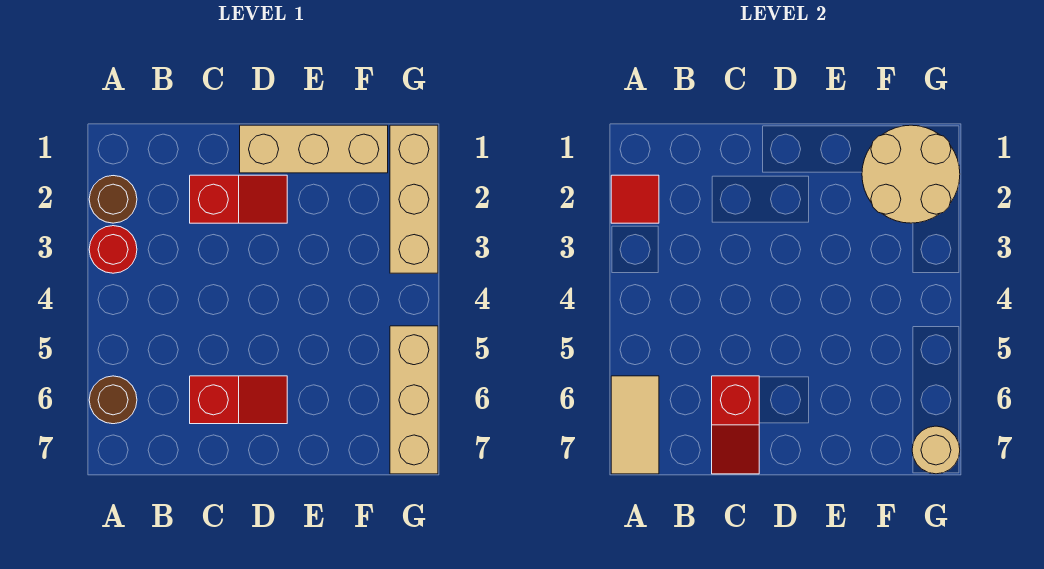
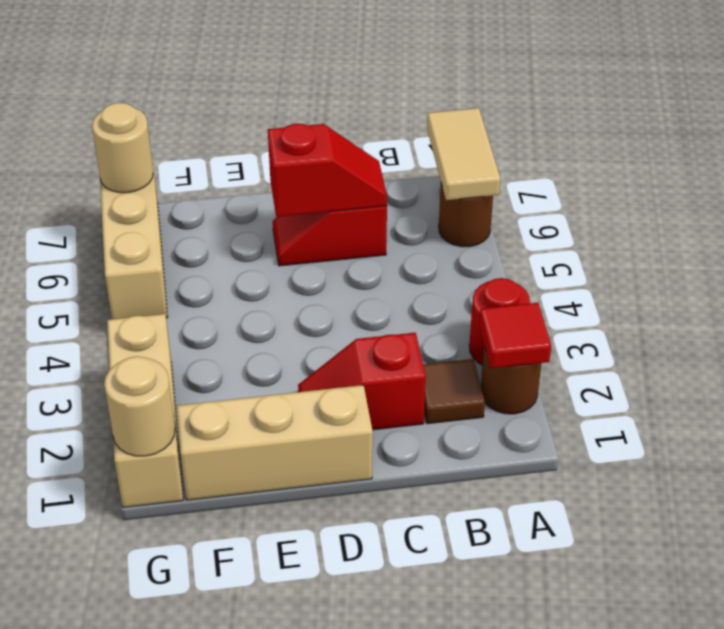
none -> brown 1x1 tile [423,359,485,424]
red 1x2 slope [712,376,759,474] -> red 1x2 slope turned to [268,124,387,217]
tan 2x2 round brick [862,125,960,223] -> tan 1x1 round brick [104,356,175,456]

